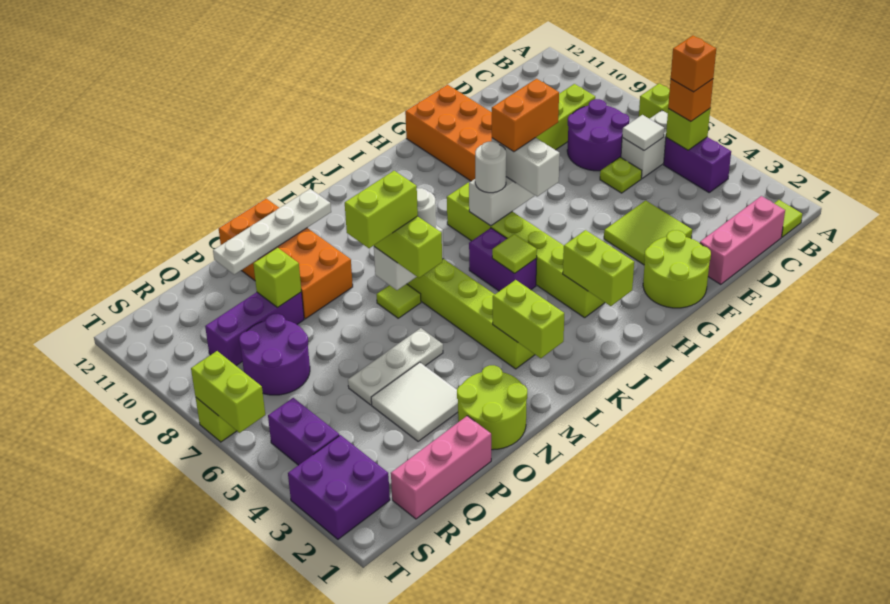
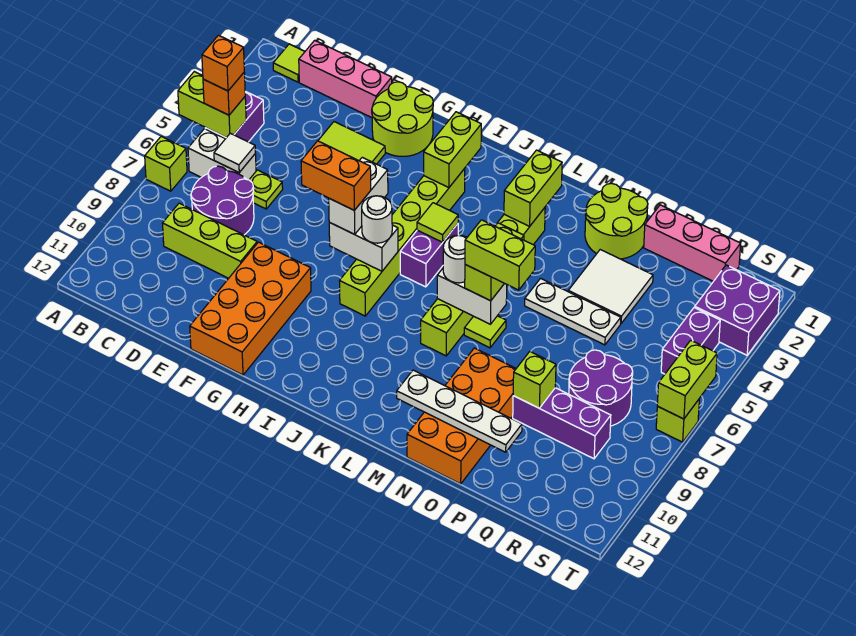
lime 1x1 brick [666,109,710,150] -> lime 1x2 brick [178,72,246,138]

